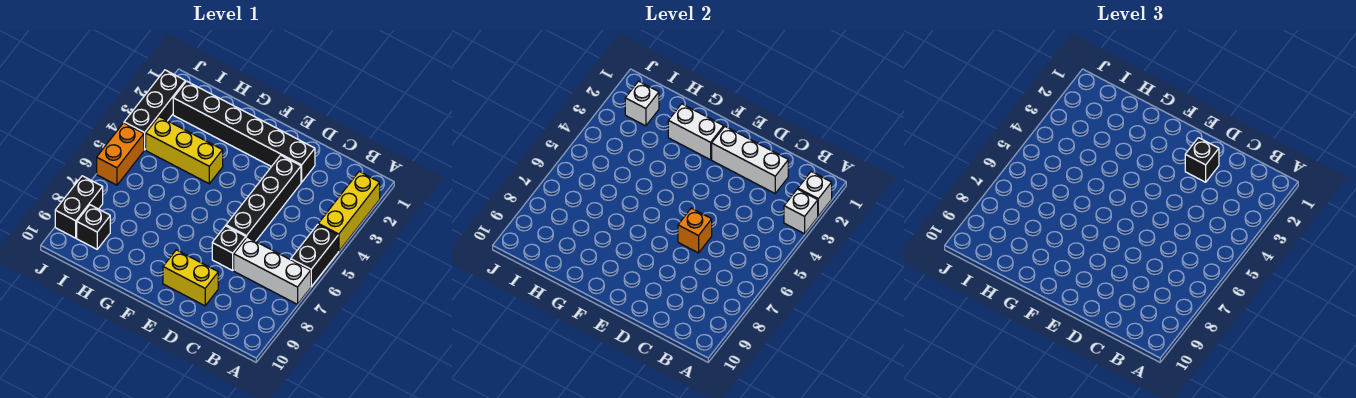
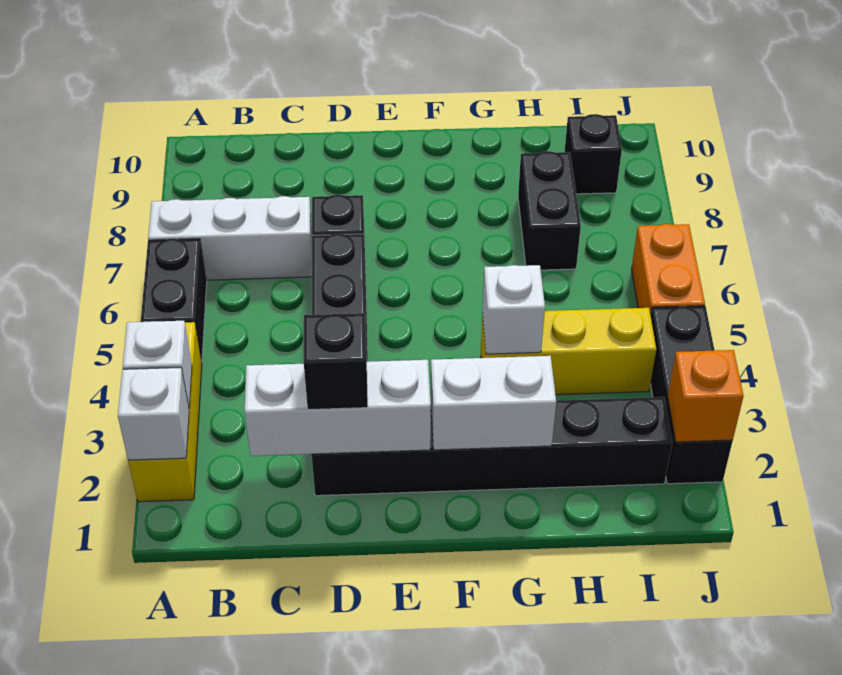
orange 1x1 brick [678,208,712,253] -> orange 1x1 brick moved to [668,350,744,442]
yellow 1x2 brick [163,250,218,306] -> none
white 1x1 brick [625,81,659,126] -> white 1x1 brick moved to [482,265,545,354]
black 1x2 brick [55,176,103,238] -> black 1x2 brick moved to [518,151,581,270]

